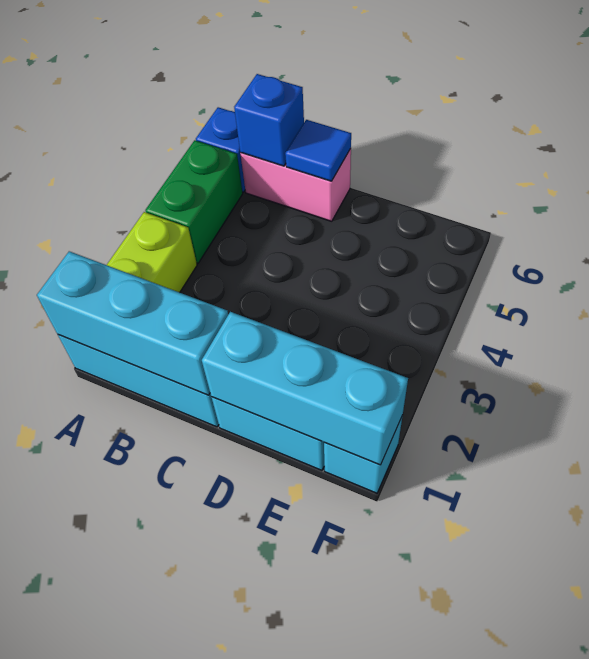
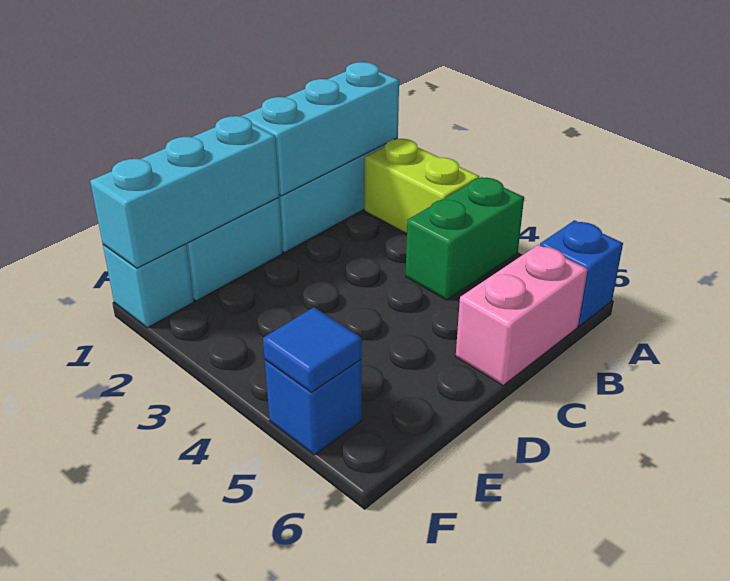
green 1x2 brick [145,140,243,263] -> green 1x2 brick turned to [406,177,524,300]
blue 1x1 brick [234,74,304,166] -> blue 1x1 brick moved to [265,360,362,455]
blue 1x1 tile [285,120,351,181] -> blue 1x1 tile moved to [263,307,362,392]

